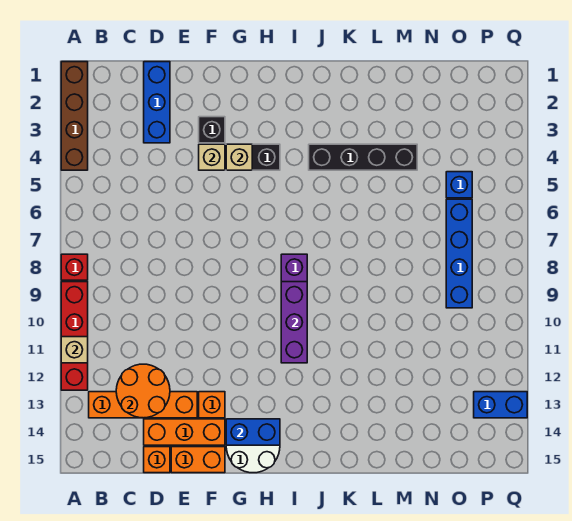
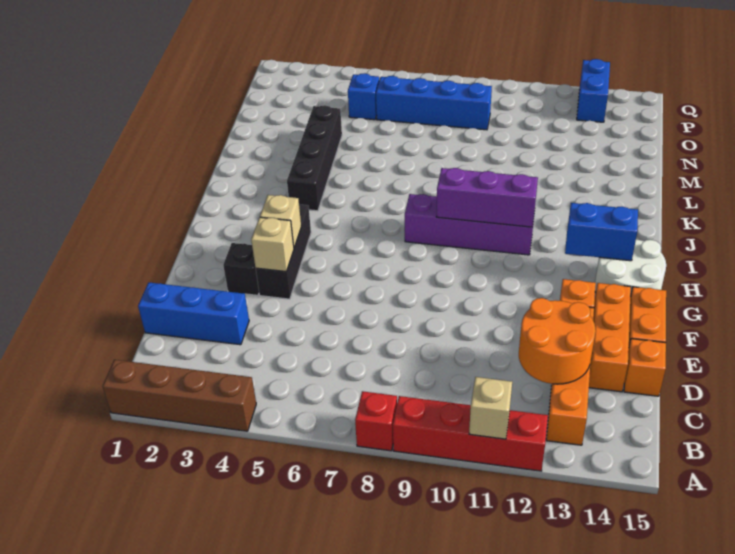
blue 1x2 brick [226,419,280,445] -> blue 1x2 brick turned to [565,203,638,261]

